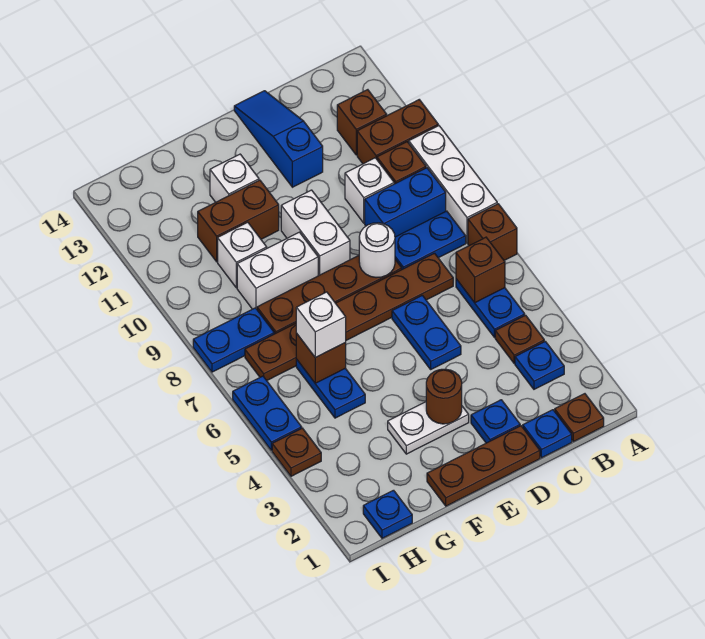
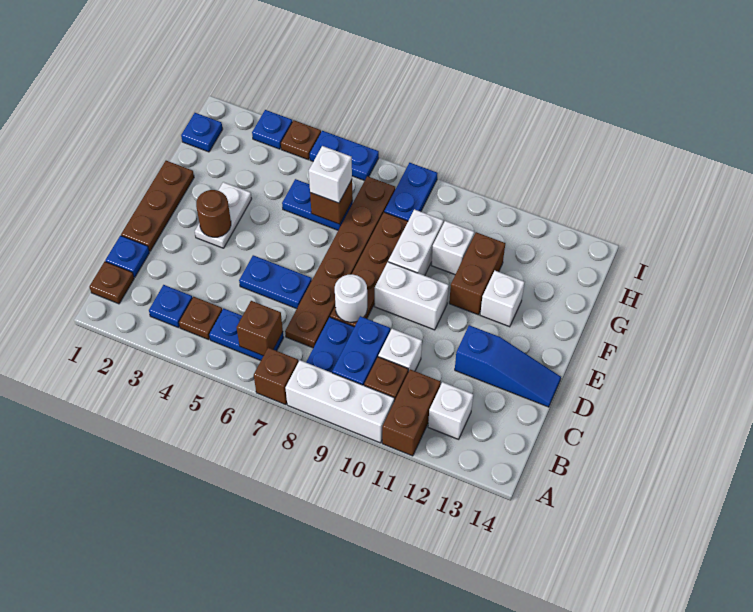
brown 1x1 brick [337,90,387,155] -> white 1x1 brick [428,382,473,439]
blue 1x1 plate [471,400,520,443] -> blue 1x1 plate moved to [252,110,292,149]

